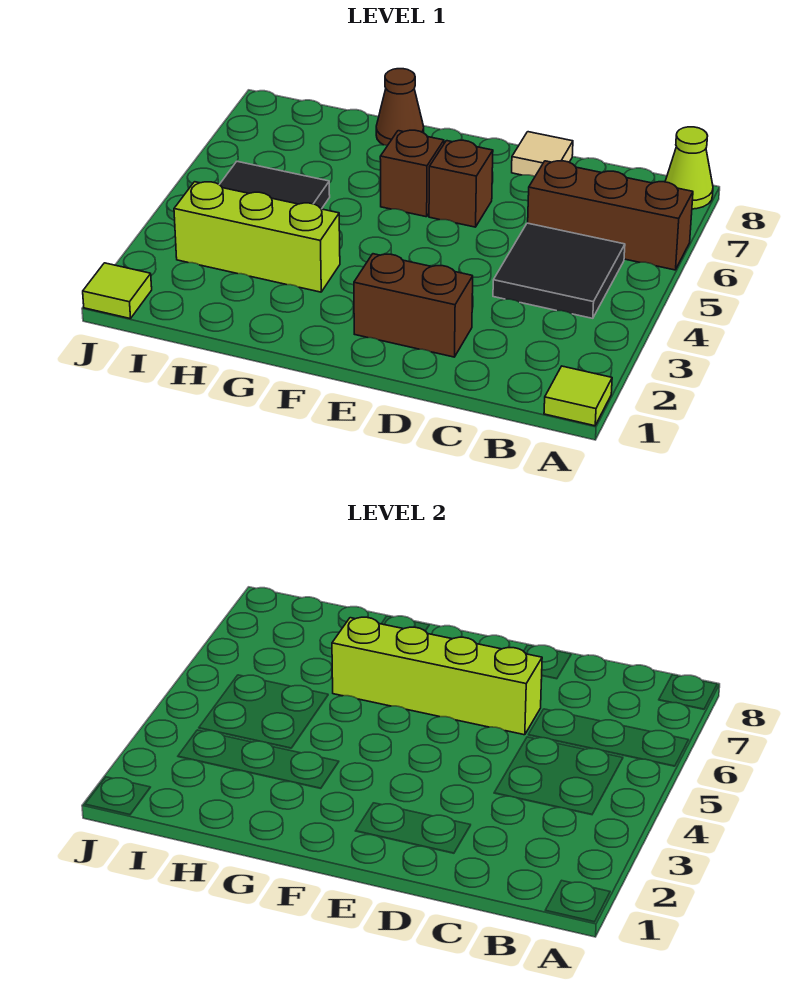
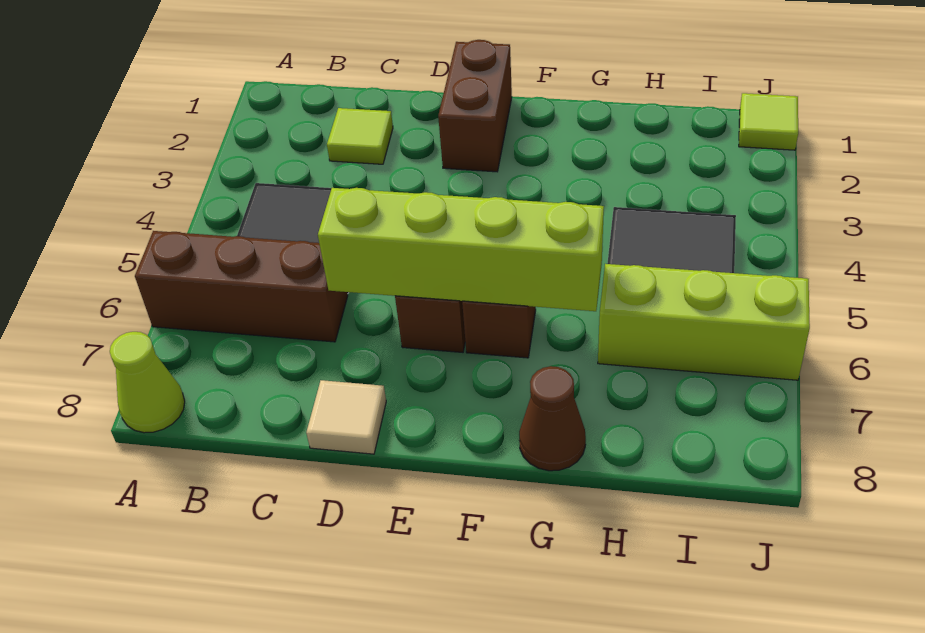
lime 1x1 tile [544,366,612,426] -> lime 1x1 tile moved to [327,108,393,164]
brown 1x2 brick [354,254,473,357] -> brown 1x2 brick turned to [438,40,512,172]
lime 1x3 brick [174,182,340,292] -> lime 1x3 brick moved to [598,264,810,380]

